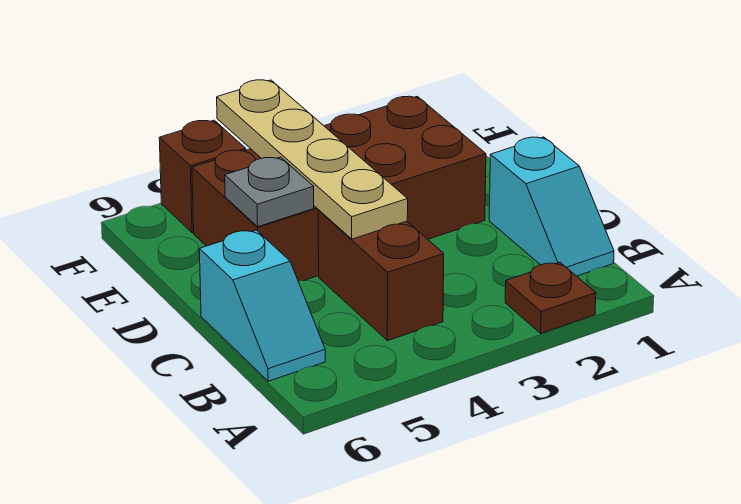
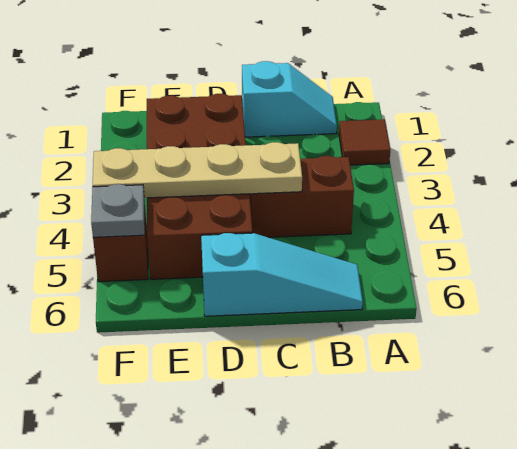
brown 1x1 plate [505,262,596,333] -> brown 1x1 tile [339,119,390,165]
cyan 1x2 slope [199,230,325,381] -> cyan 1x3 slope [201,233,363,316]
grey 1x1 plate [225,157,314,227] -> grey 1x1 plate moved to [91,184,145,237]

